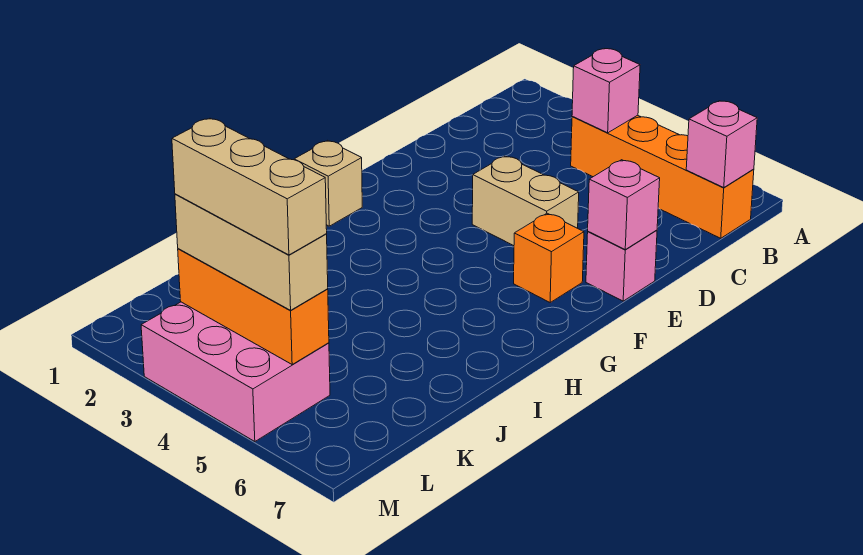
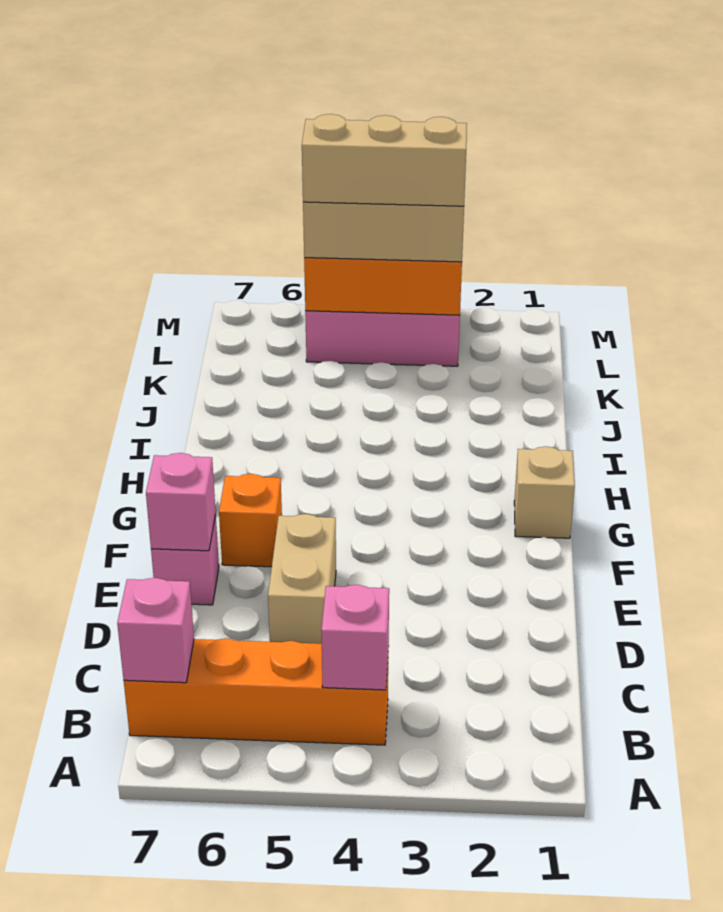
tan 1x2 brick [472,156,579,246] -> tan 1x2 brick turned to [268,514,336,644]

